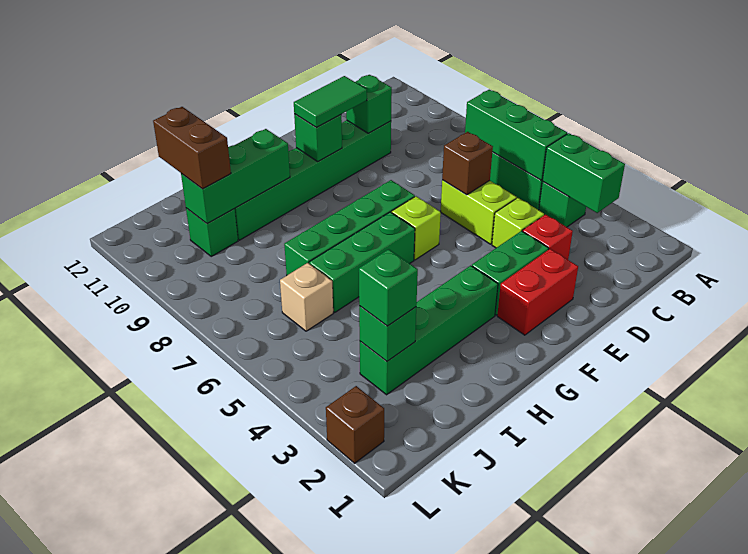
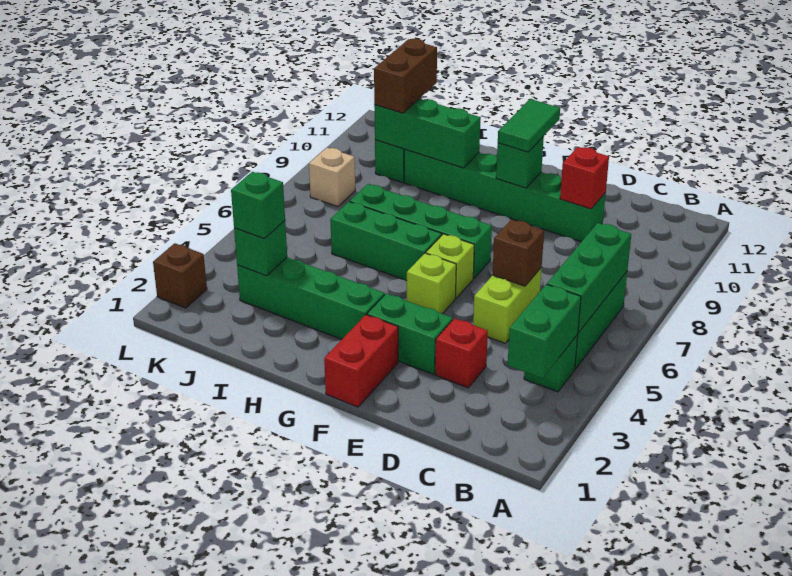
lime 1x1 brick [492,198,544,248] -> lime 1x1 brick moved to [407,253,456,314]
green 1x1 brick [346,75,392,133] -> red 1x1 brick [560,147,609,209]
red 1x2 brick [497,249,578,335] -> red 1x2 brick turned to [324,315,398,407]
green 1x2 tile [294,76,367,128] -> green 1x2 tile turned to [498,99,560,152]
tan 1x1 brick [280,263,333,331] -> tan 1x1 brick moved to [309,148,355,207]

